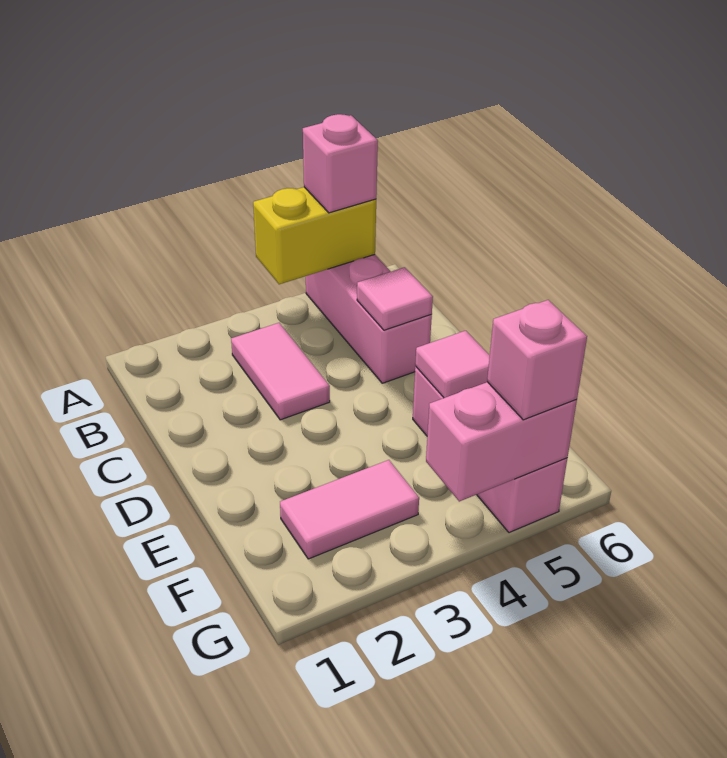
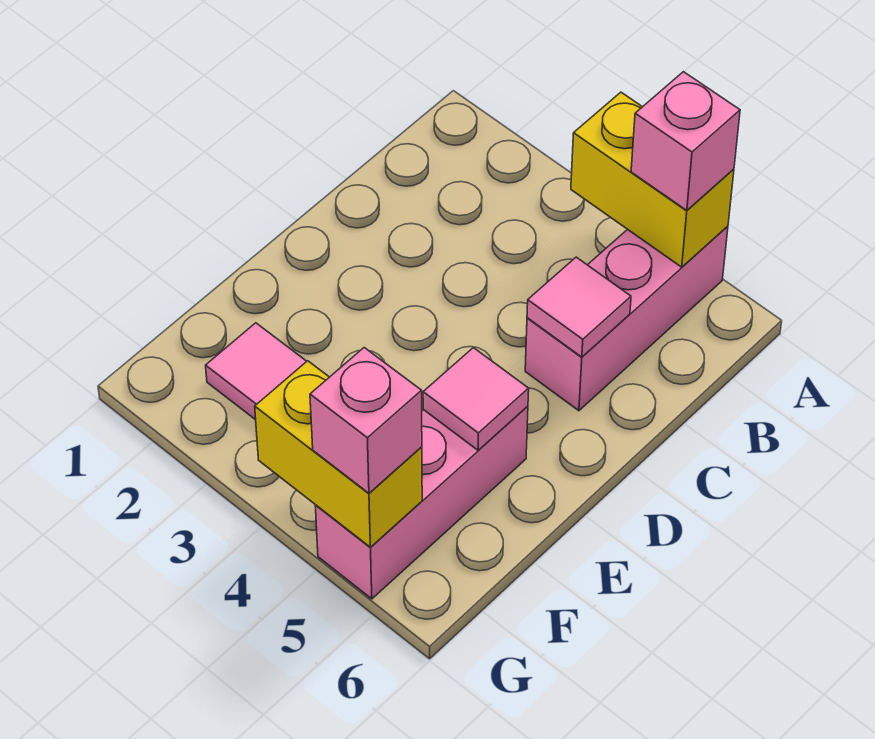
pink 1x2 tile [231,323,330,420] -> none
pink 1x2 brick [426,382,577,501] -> yellow 1x2 brick [255,361,422,547]

